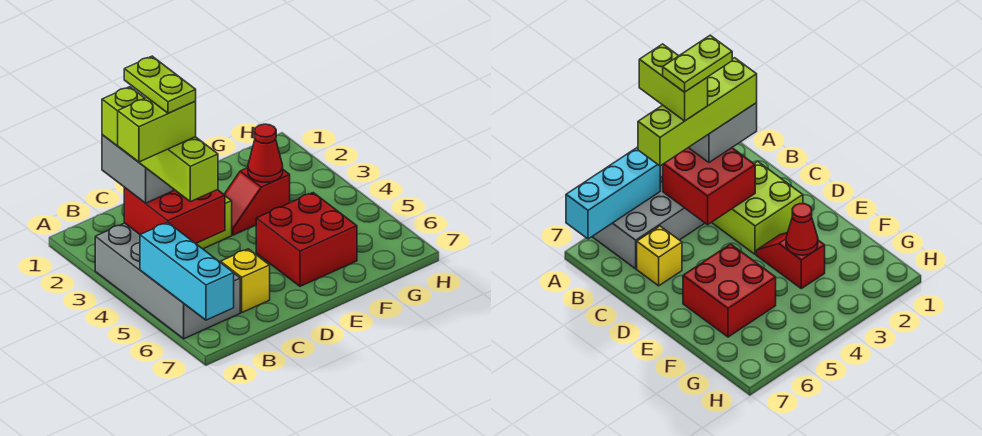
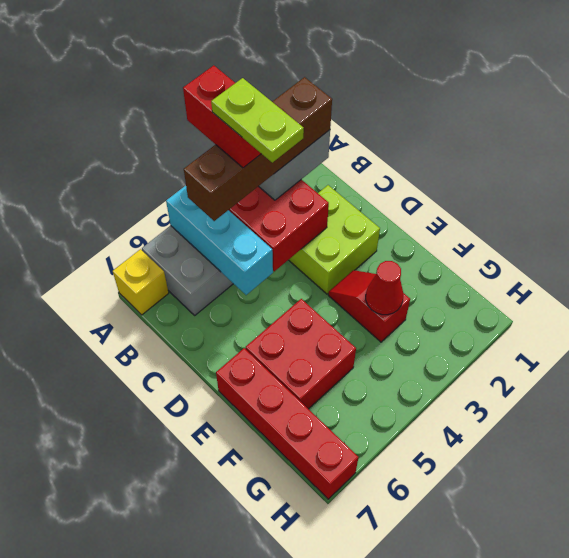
lime 1x2 brick [118,98,196,162] -> red 1x2 brick [183,65,261,168]
cyan 1x3 brick [140,222,234,320] -> cyan 1x3 brick turned to [166,186,273,295]
lime 1x4 brick [102,87,218,202] -> brown 1x4 brick [184,77,332,221]
lime 1x2 plate [124,56,196,113] -> lime 1x2 plate turned to [211,78,304,162]
yellow 1x1 brick [221,249,270,312] -> yellow 1x1 brick moved to [113,249,169,315]
none -> red 1x4 brick [216,348,359,499]

